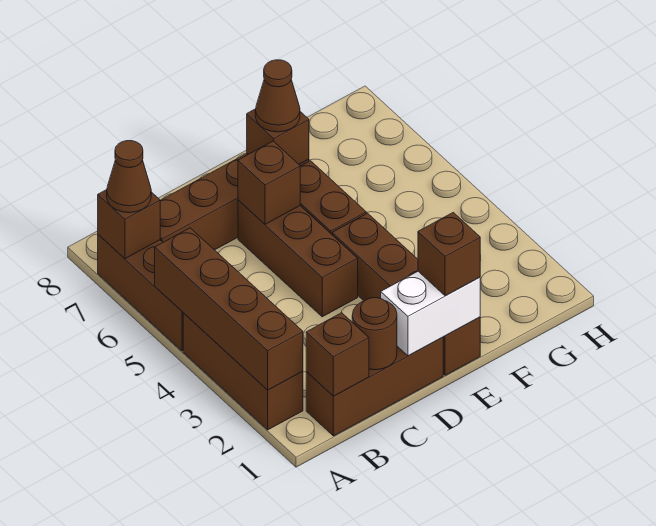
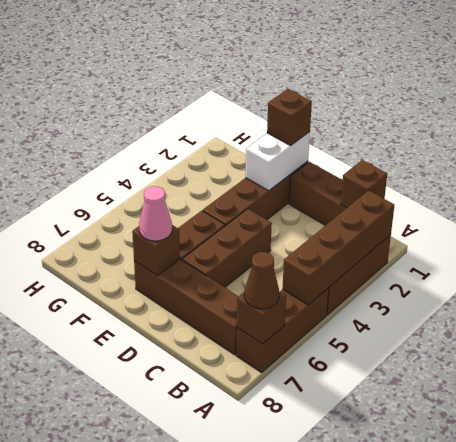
brown 1x1 round brick [352,298,397,370] -> none
white 1x2 brick [381,271,480,356] -> white 1x2 brick turned to [246,132,310,191]
brown 1x1 brick [238,141,300,224] -> none
brown 1x1 cone [255,60,300,132] -> pink 1x1 cone [139,186,172,241]

